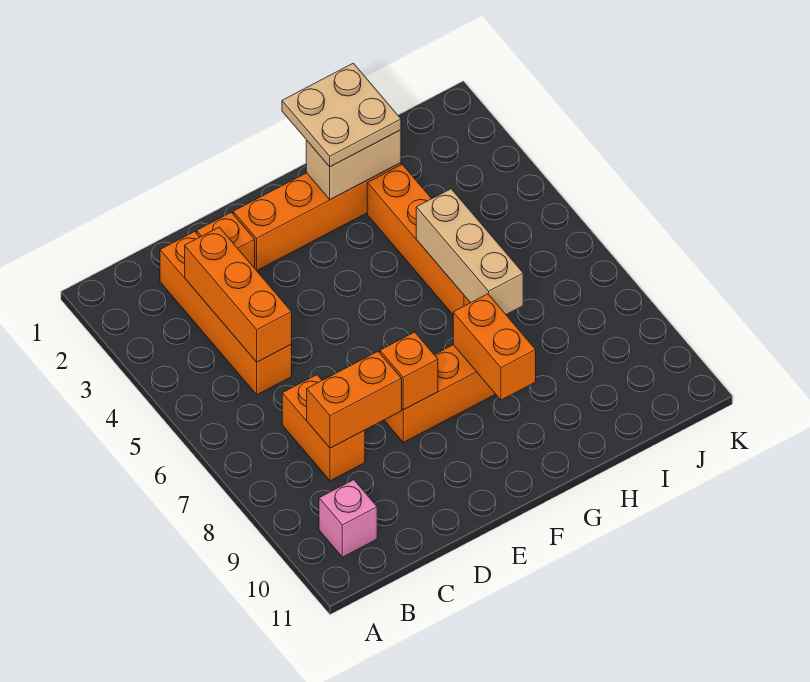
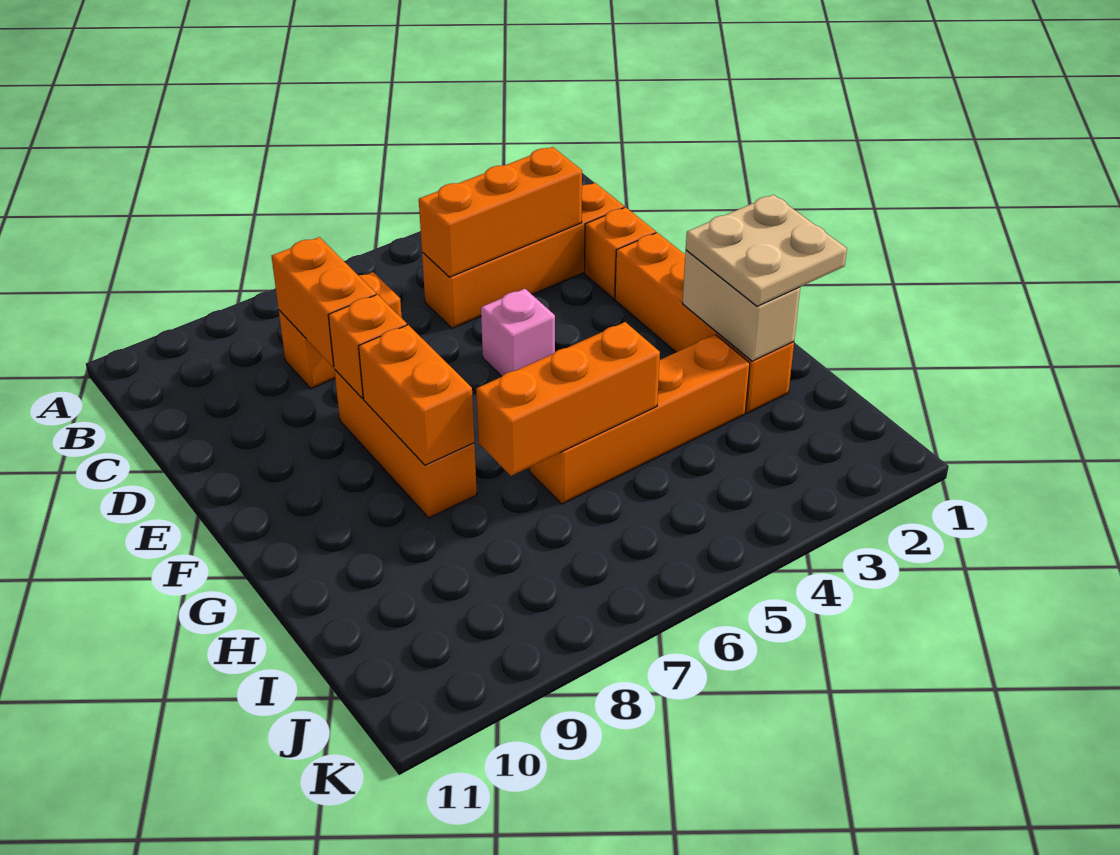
pink 1x1 brick [319,480,377,557] -> pink 1x1 brick moved to [481,289,555,376]
orange 1x2 brick [453,294,536,400] -> orange 1x2 brick turned to [359,325,474,465]
tan 1x3 brick [416,189,523,315] -> orange 1x3 brick [476,322,660,476]

